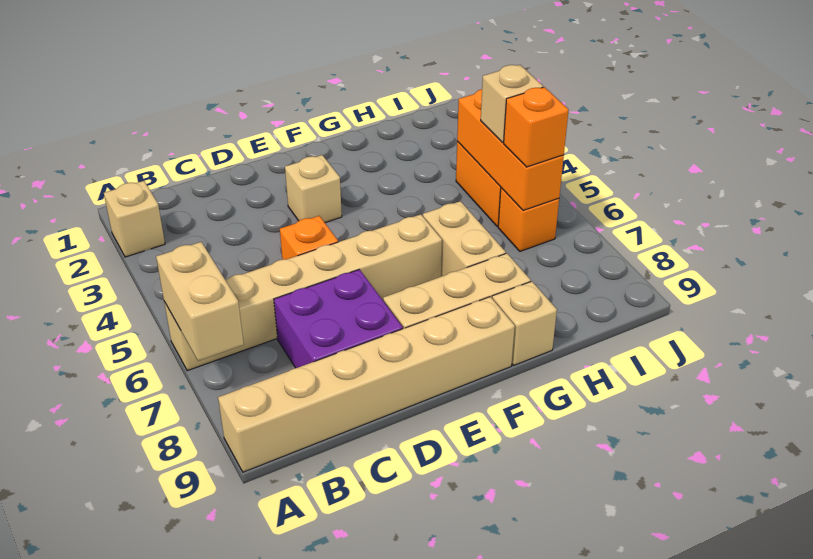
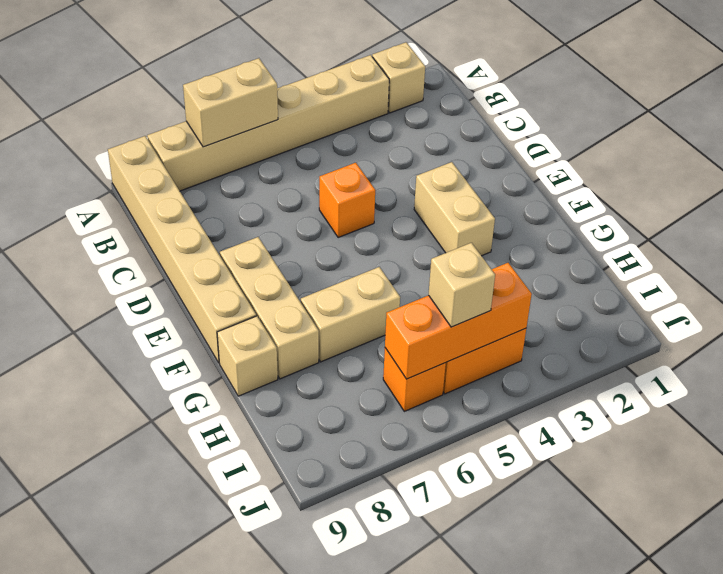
tan 1x6 brick [164,214,442,371] -> tan 1x6 brick turned to [147,55,389,191]
purple 2x2 brick [274,269,403,368] -> none
tan 1x1 brick [285,155,342,223] -> tan 1x2 brick [414,162,495,256]
orange 1x1 brick [504,87,569,167] -> none

